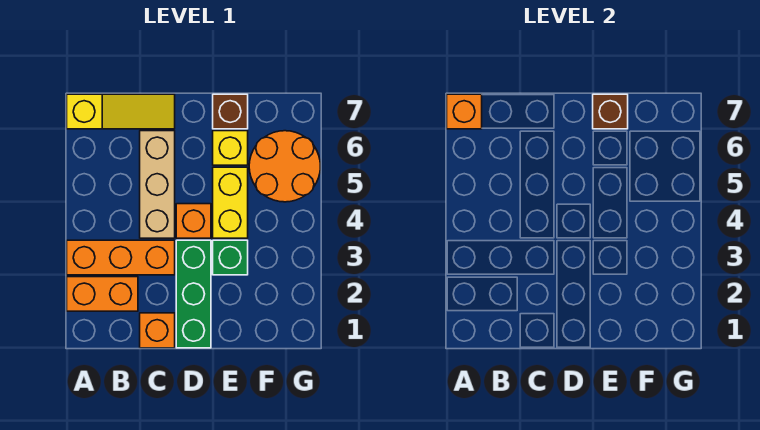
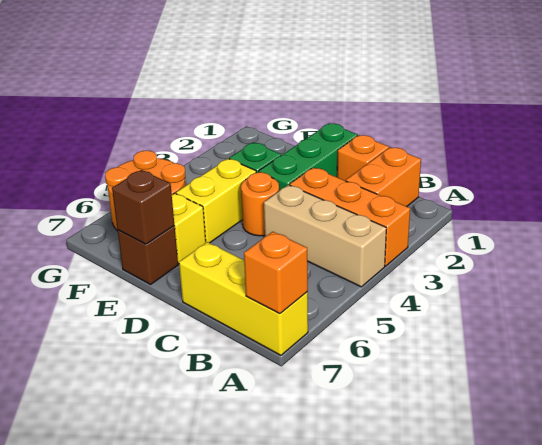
orange 1x2 brick [67,277,138,311] -> orange 1x2 brick turned to [346,147,421,206]
yellow 1x3 slope [67,94,175,129] -> yellow 1x3 brick [179,242,308,355]
tan 1x3 brick [140,131,175,238] -> tan 1x3 brick turned to [264,185,386,287]
orange 1x1 brick [176,204,211,238] -> orange 1x1 round brick [241,172,279,236]

